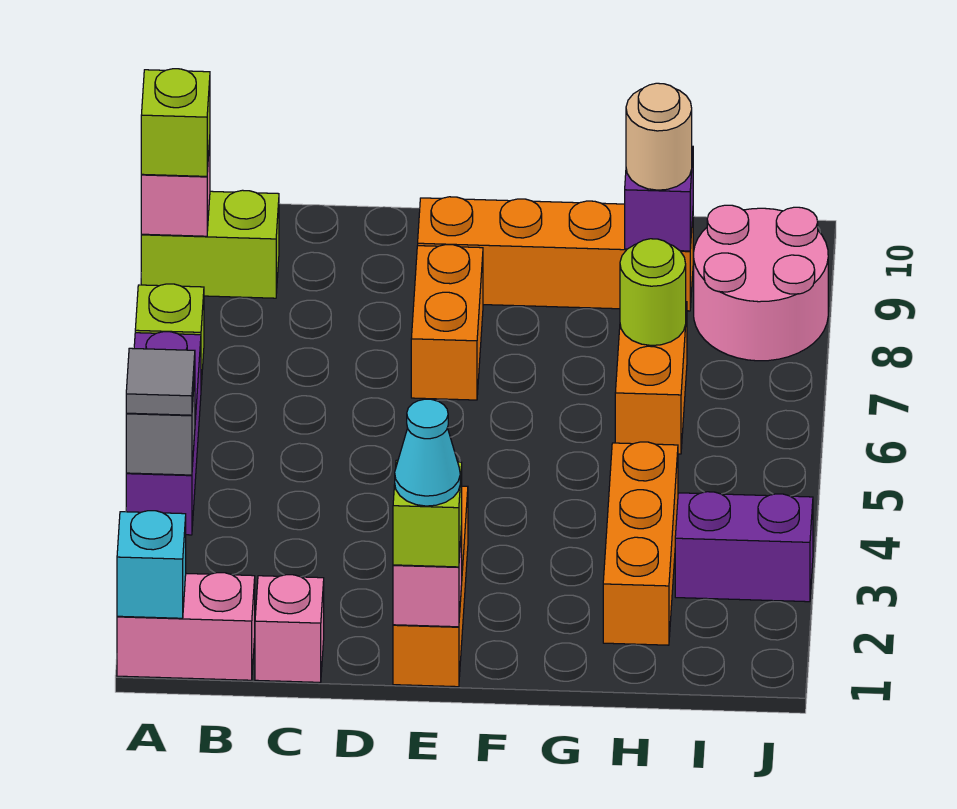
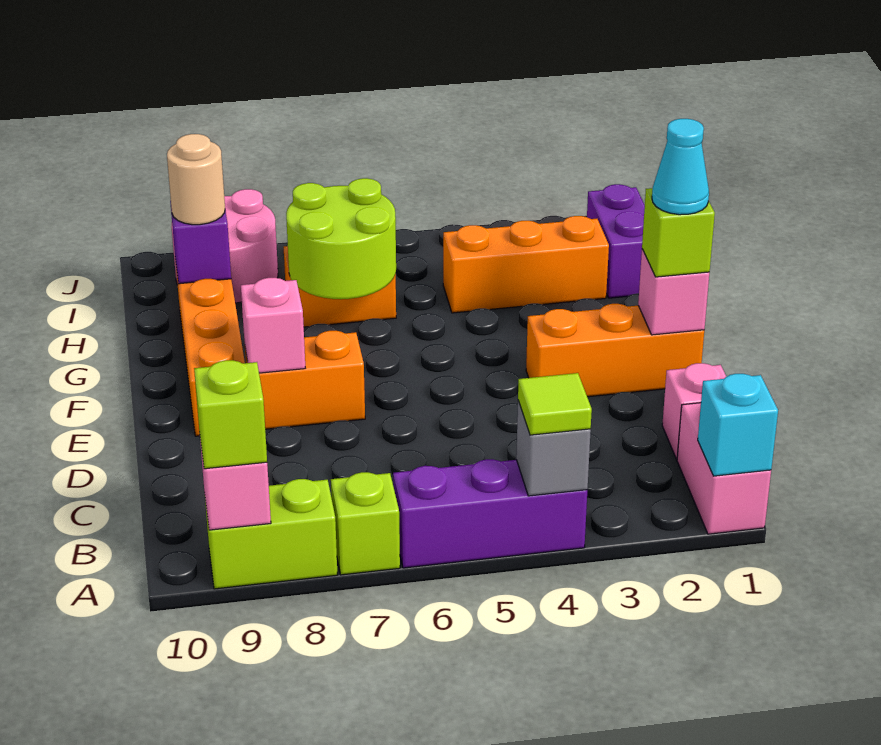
grey 1x1 tile [126,348,195,415] -> lime 1x1 tile [518,373,592,435]
lime 1x2 brick [141,190,279,298] -> lime 1x2 brick turned to [205,479,337,589]
none -> pink 1x1 brick [241,278,305,373]
lime 1x1 round brick [620,239,686,346] -> lime 2x2 round brick [286,178,396,299]
purple 1x2 brick [675,492,813,602] -> purple 1x2 brick moved to [587,184,645,298]

